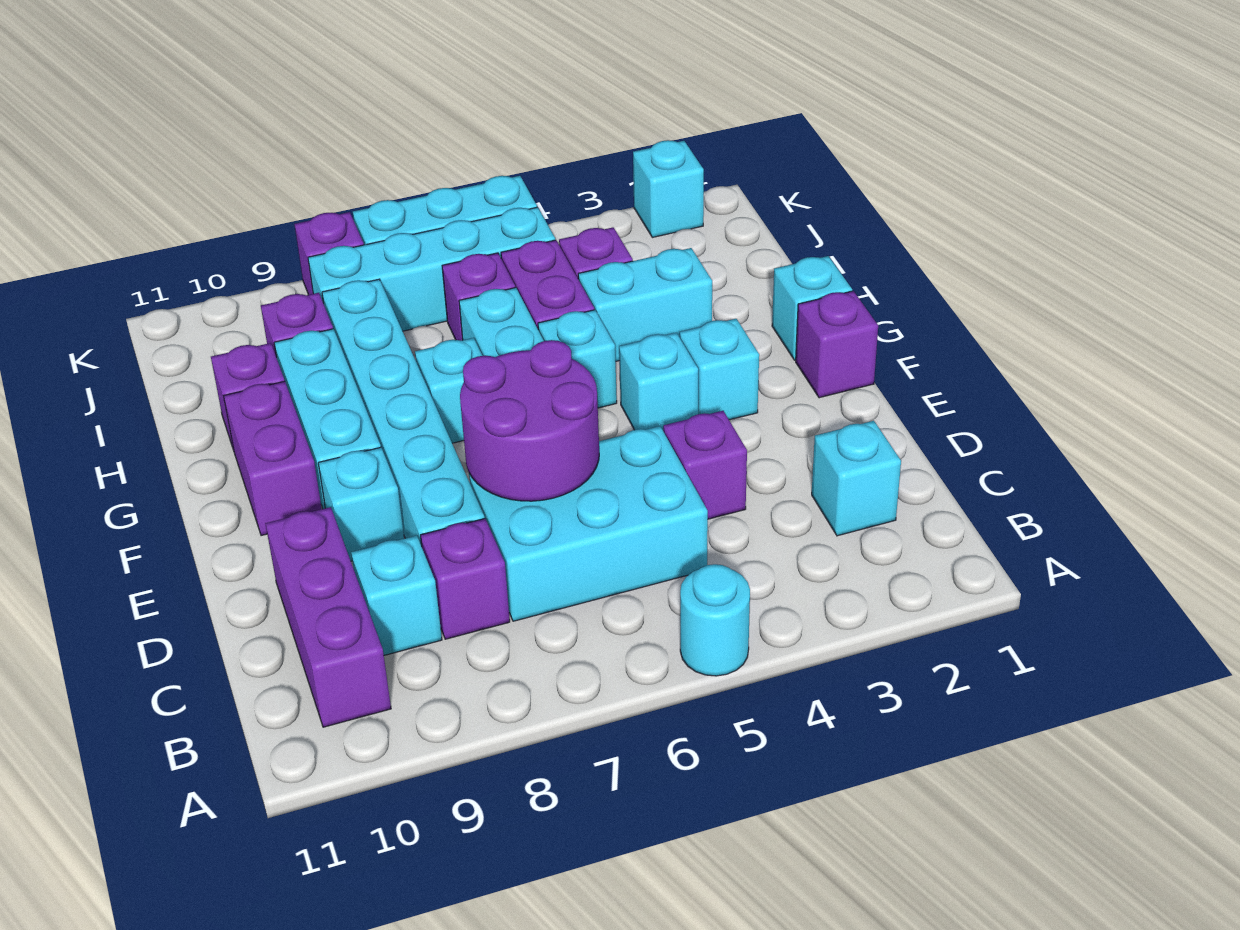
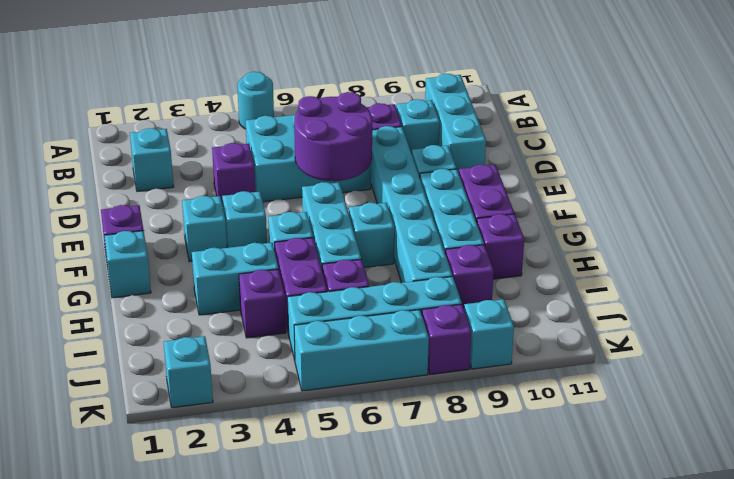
purple 1x3 brick [265,507,391,727] -> cyan 1x3 brick [425,74,486,173]
none -> cyan 1x1 brick [464,299,514,369]

